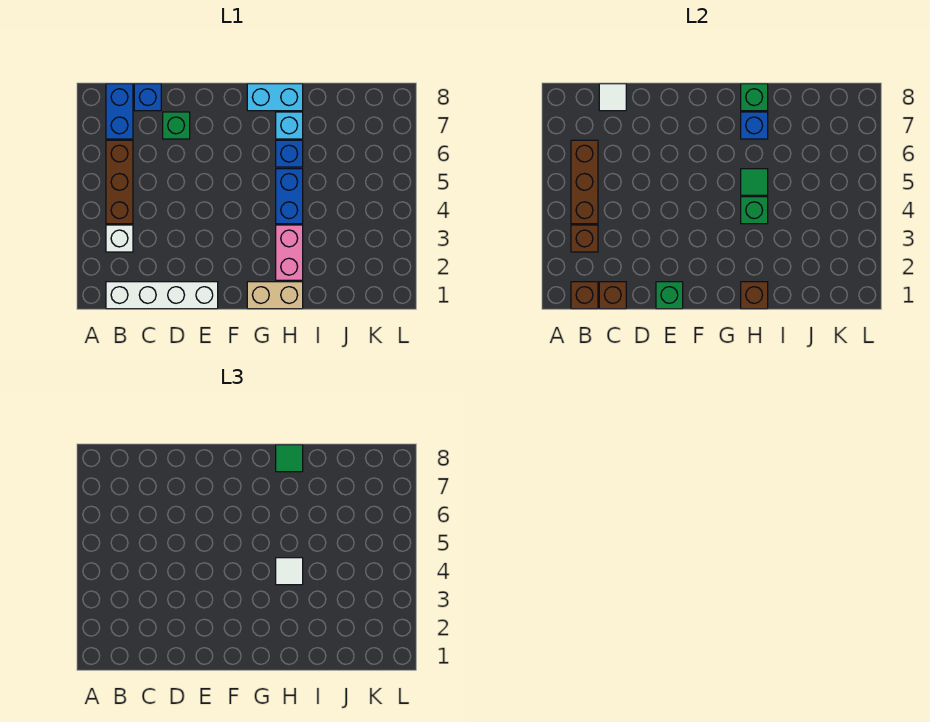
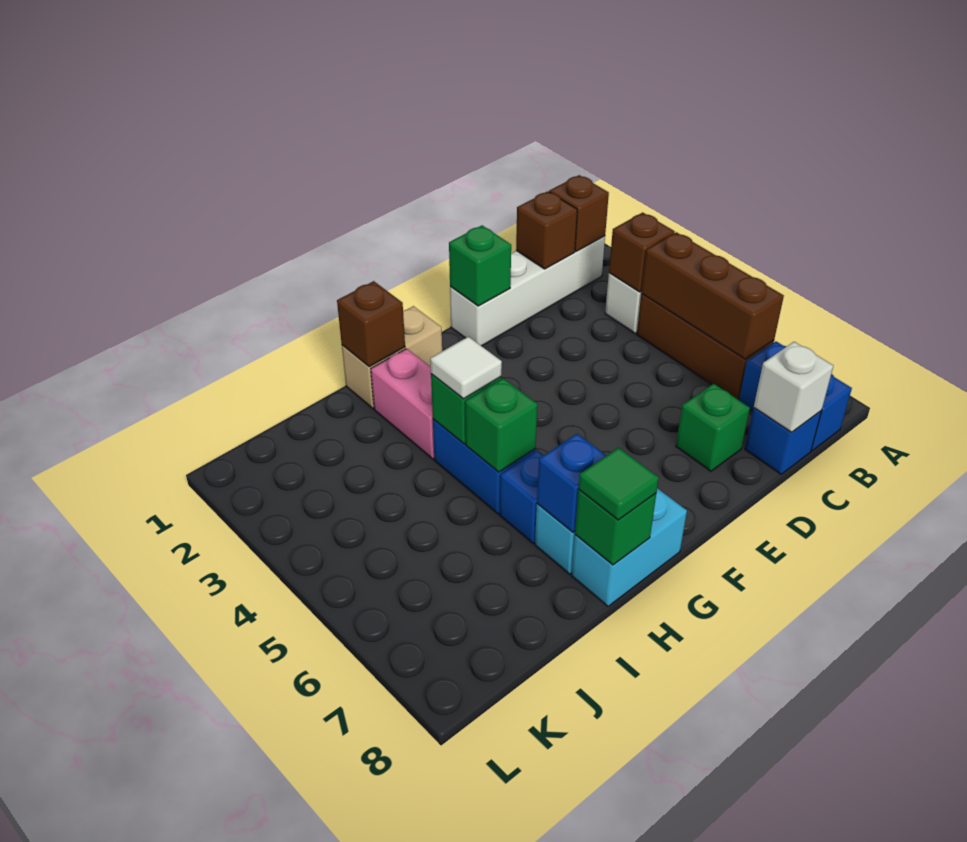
white 1x1 tile [599,84,626,111] -> white 1x1 brick [754,342,833,432]
green 1x1 tile [741,169,768,195] -> green 1x1 brick [465,378,537,472]

